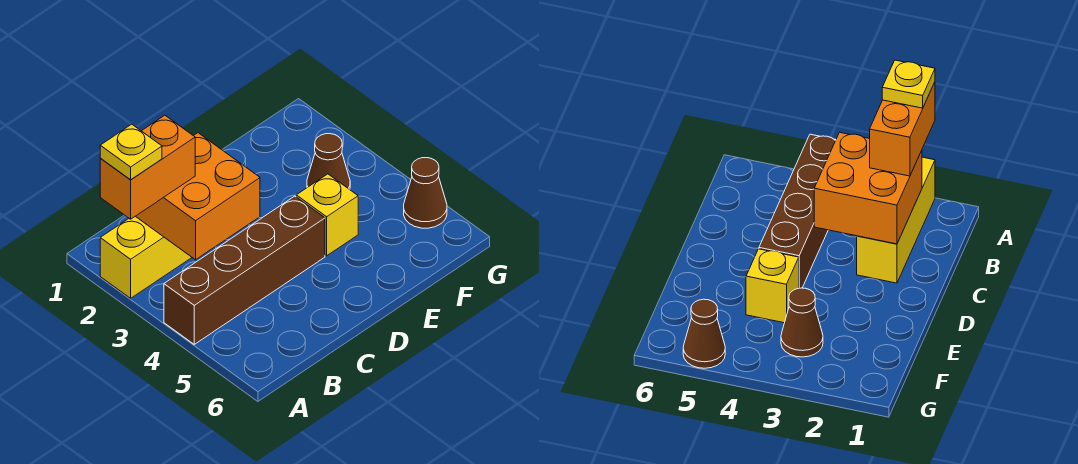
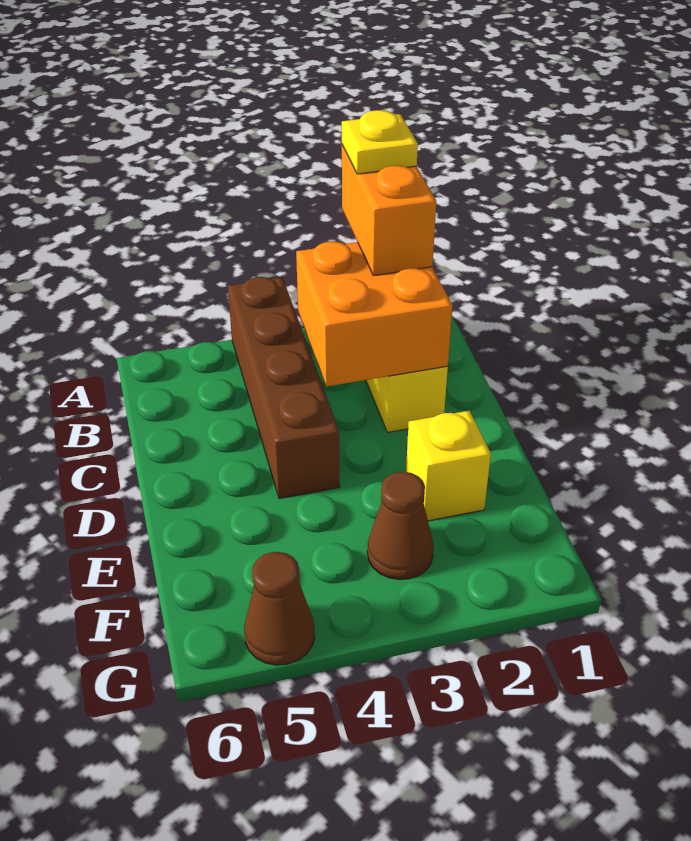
yellow 1x1 brick [296,174,358,256] -> yellow 1x1 brick moved to [406,411,491,521]

